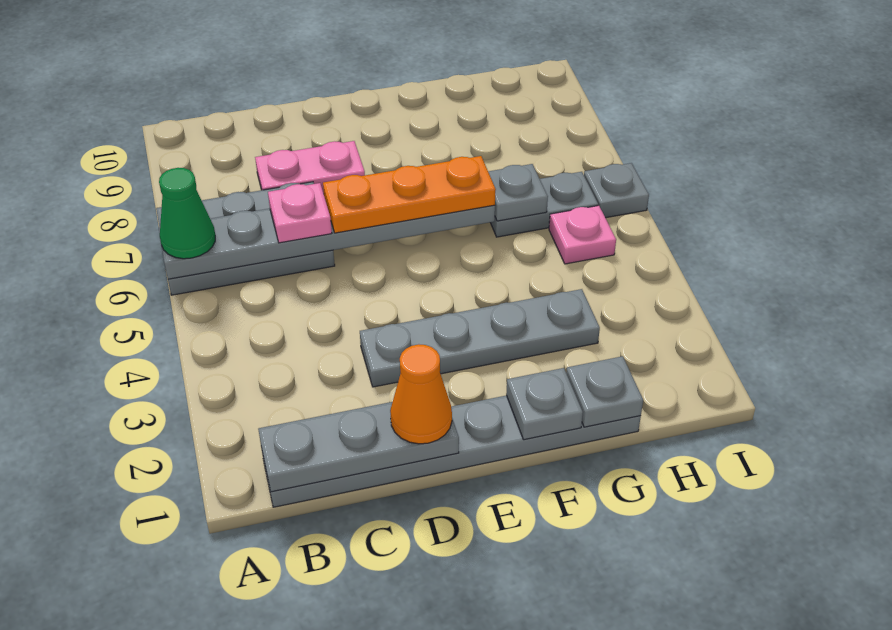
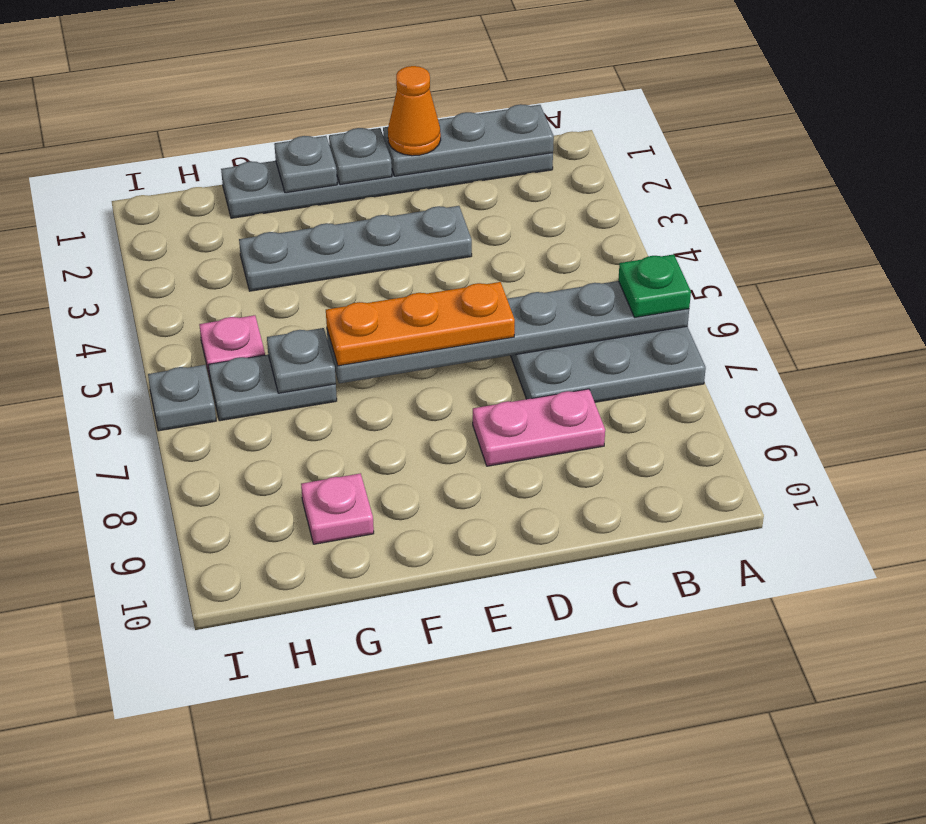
green 1x1 cone [159,168,215,259] -> green 1x1 plate [618,254,691,318]
pink 1x1 plate [268,183,332,243] -> pink 1x1 plate moved to [301,473,374,544]
grey 1x1 plate [566,356,643,427] -> grey 1x1 plate moved to [329,128,392,185]

